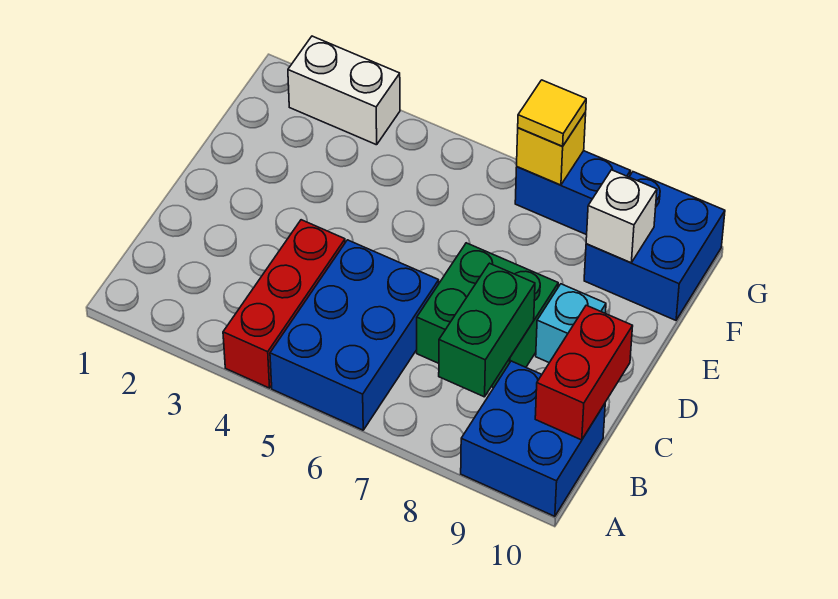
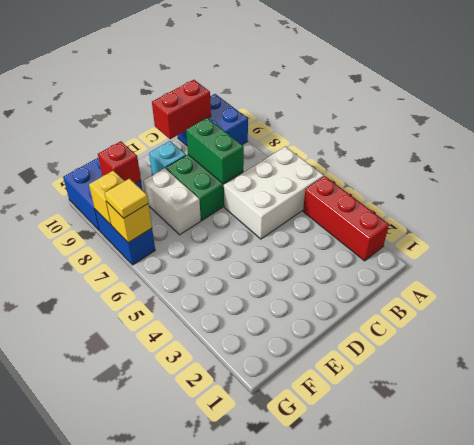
red 1x3 brick [223,220,345,388] -> red 1x3 brick turned to [303,176,389,261]
blue 2x3 brick [270,240,439,430] -> white 2x3 brick [224,146,324,239]
green 1x2 brick [439,263,535,397] -> green 1x2 brick turned to [186,118,244,184]
white 1x1 brick [586,170,657,263] -> red 1x1 brick [98,141,141,184]
white 1x2 brick [288,36,400,145] -> white 1x2 brick moved to [143,168,201,235]
none -> yellow 1x1 brick [89,171,124,225]

